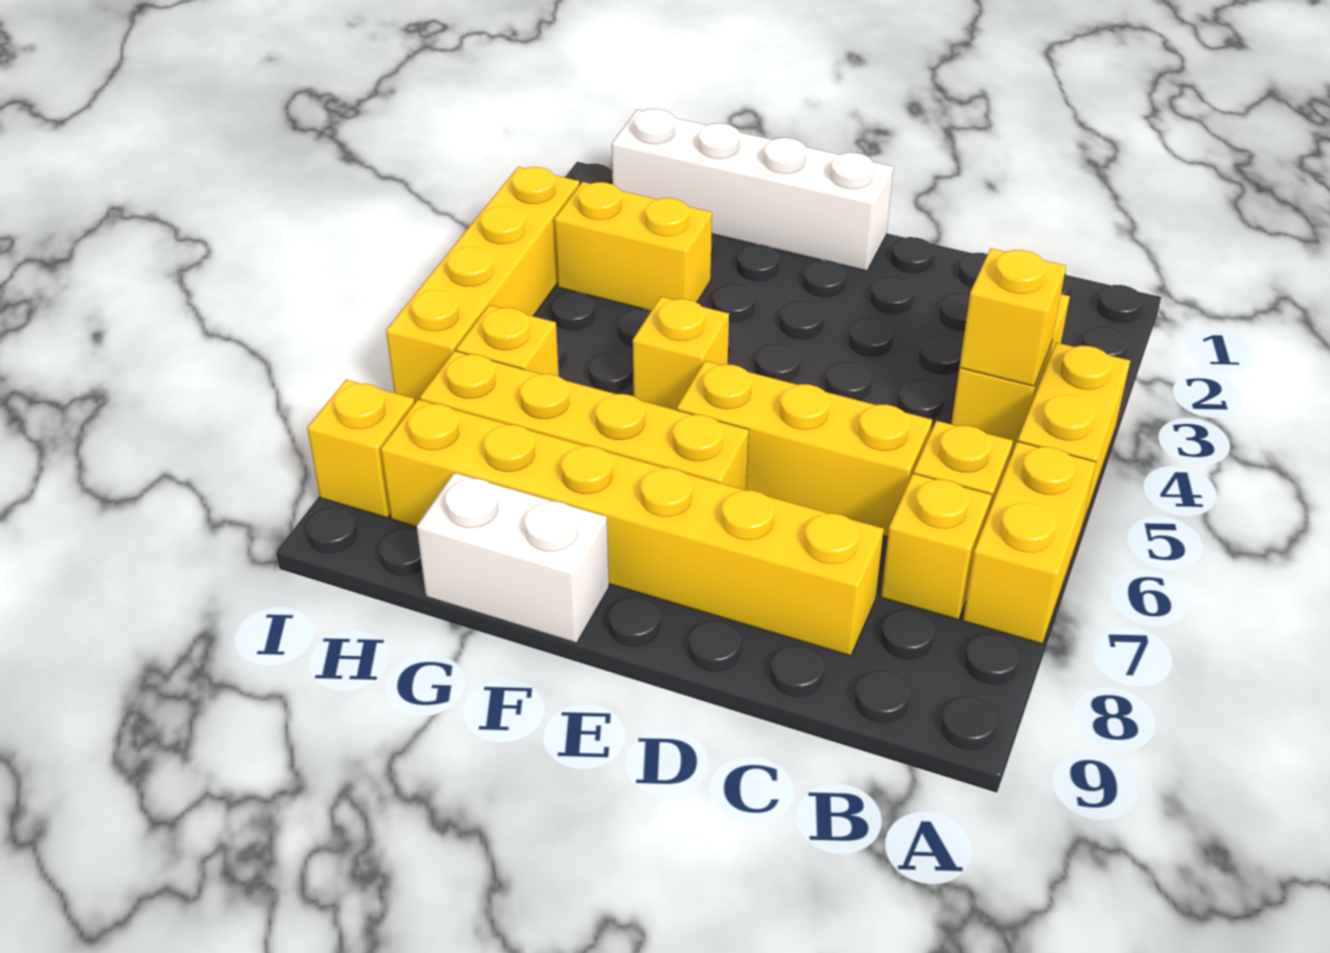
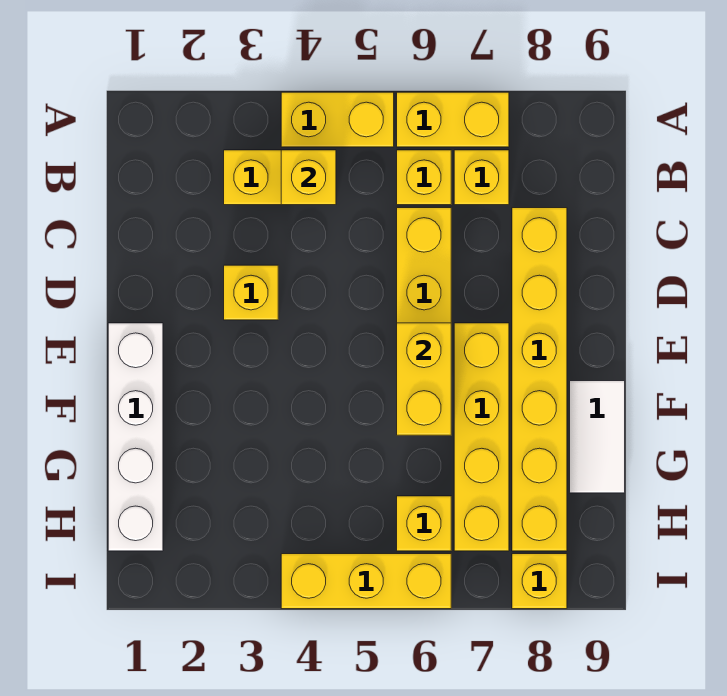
yellow 1x1 brick [633,297,729,410] -> yellow 1x1 brick moved to [224,265,278,320]
white 1x2 brick [417,473,609,643] -> white 1x2 tile [570,381,625,493]
yellow 1x2 brick [554,182,712,311] -> yellow 1x2 brick moved to [397,323,451,435]
yellow 1x4 brick [386,167,579,402] -> yellow 1x3 brick [281,554,451,609]

